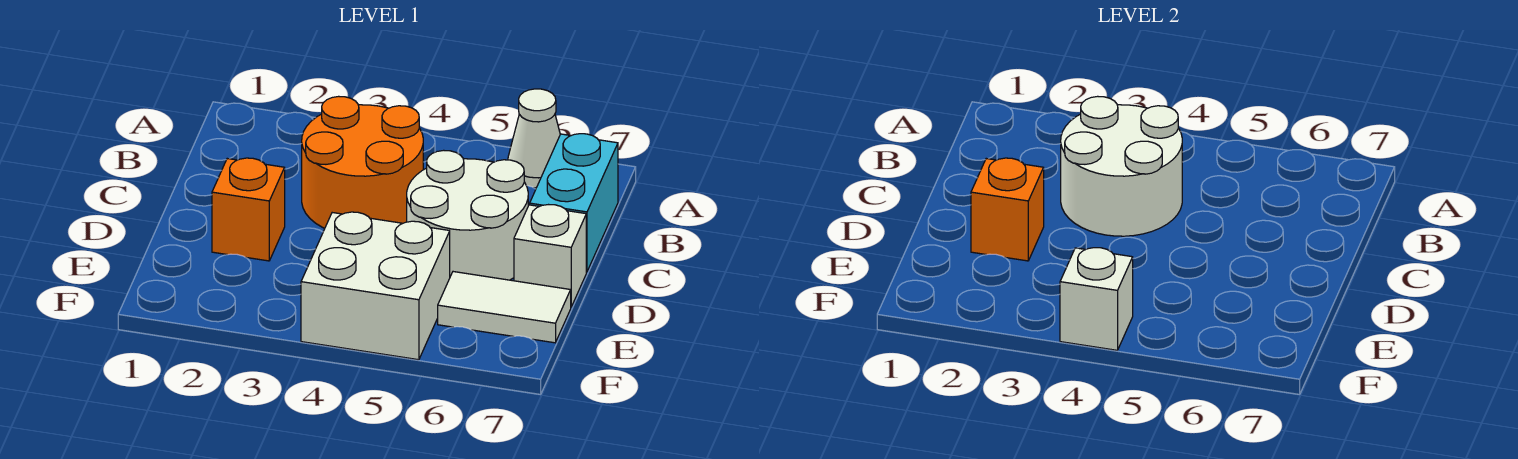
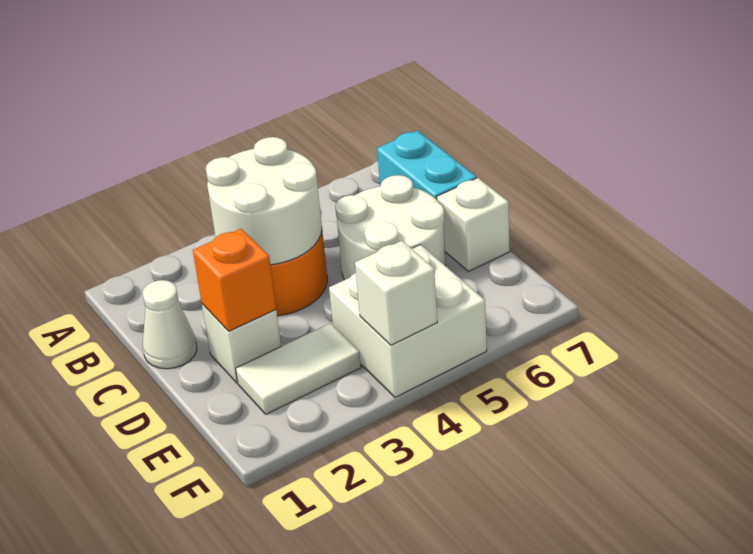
white 1x1 cone [508,89,560,188] -> white 1x1 cone moved to [142,280,197,369]
orange 1x1 brick [212,158,285,261] -> white 1x1 brick [202,304,281,383]
white 1x2 tile [438,272,571,343] -> white 1x2 tile moved to [236,323,361,414]

